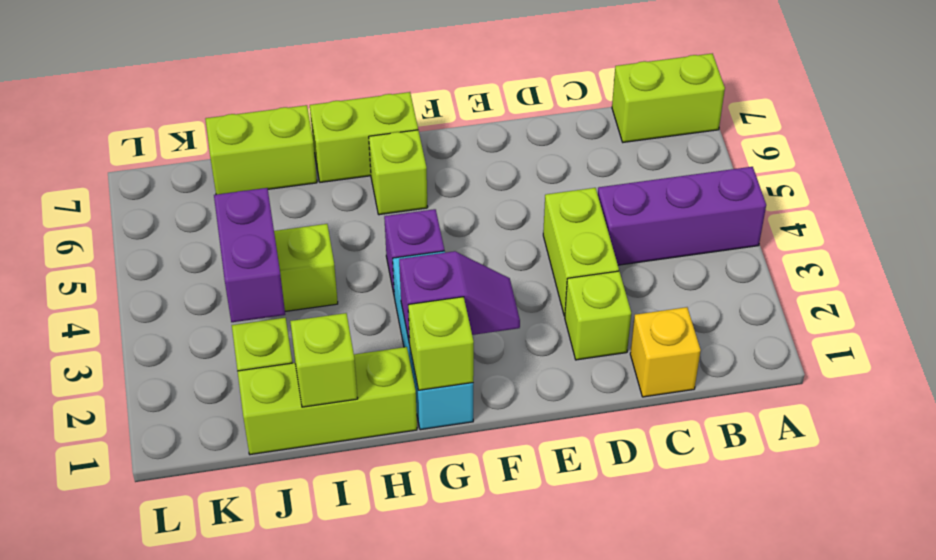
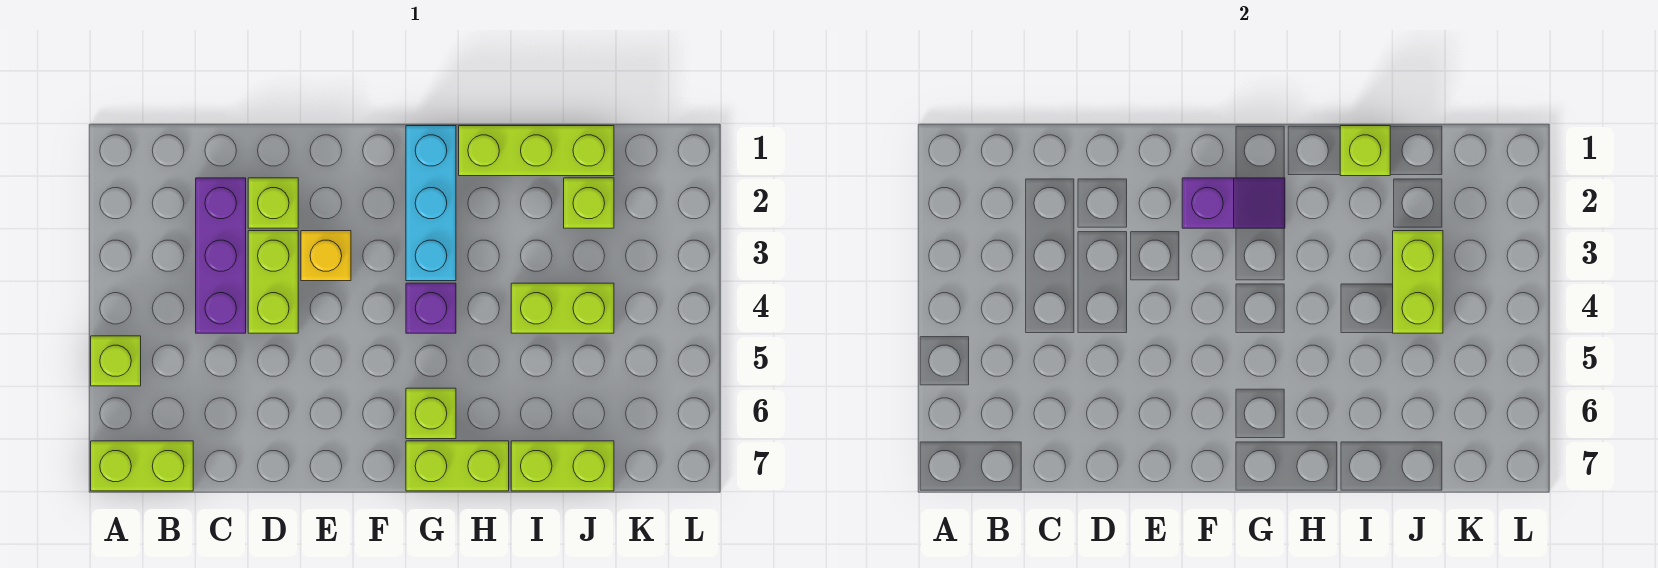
purple 1x3 brick [598,167,766,265] -> purple 1x3 brick turned to [196,178,246,333]
yellow 1x1 brick [630,307,701,397] -> yellow 1x1 brick moved to [301,231,351,281]
purple 1x2 slope [399,251,520,344] -> purple 1x2 slope turned to [1182,178,1285,228]
lime 1x1 brick [408,297,474,390] -> lime 1x1 brick moved to [91,336,141,386]
purple 1x2 brick [214,188,285,322] -> lime 1x2 brick [1393,231,1443,333]

